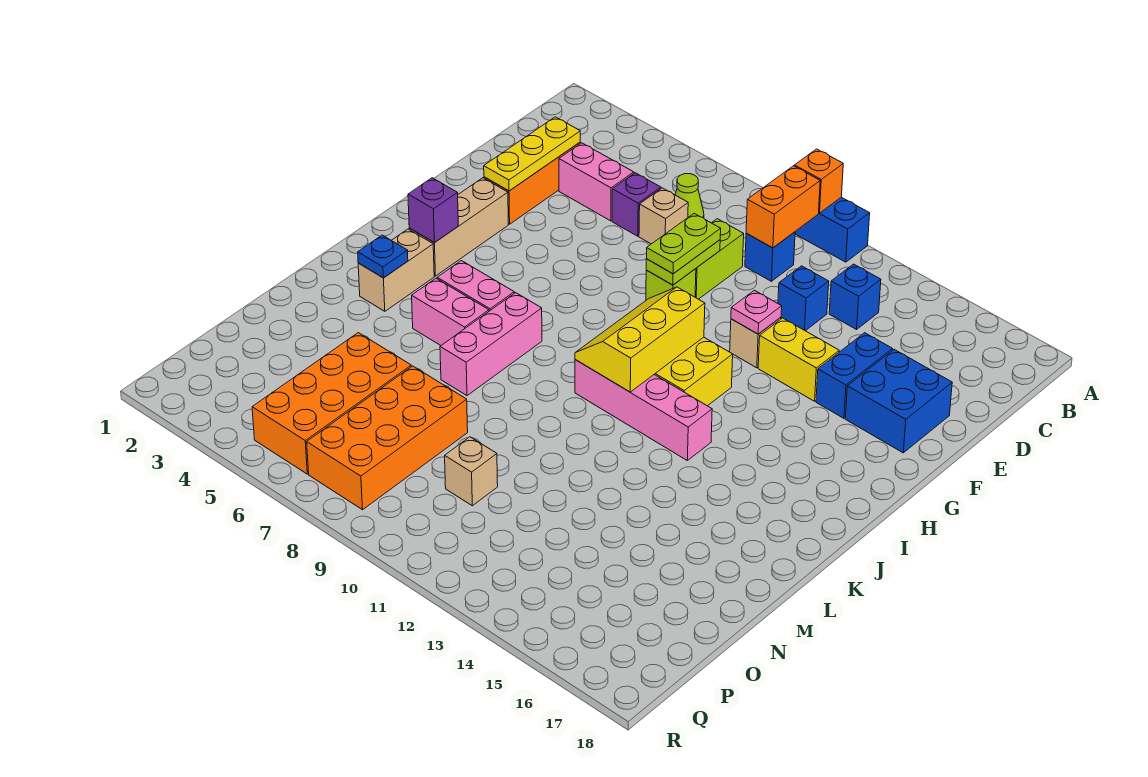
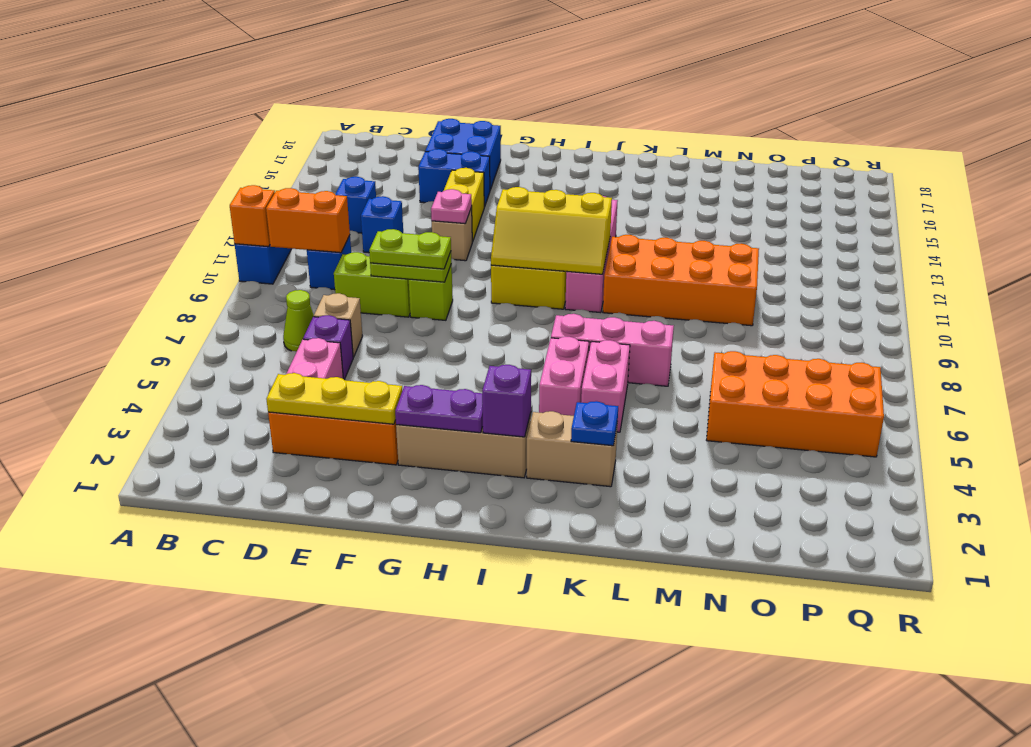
none -> purple 1x2 plate [395,385,483,433]
orange 2x4 brick [307,366,468,510] -> orange 2x4 brick moved to [603,235,759,326]
tan 1x1 brick [445,437,498,506] -> none

